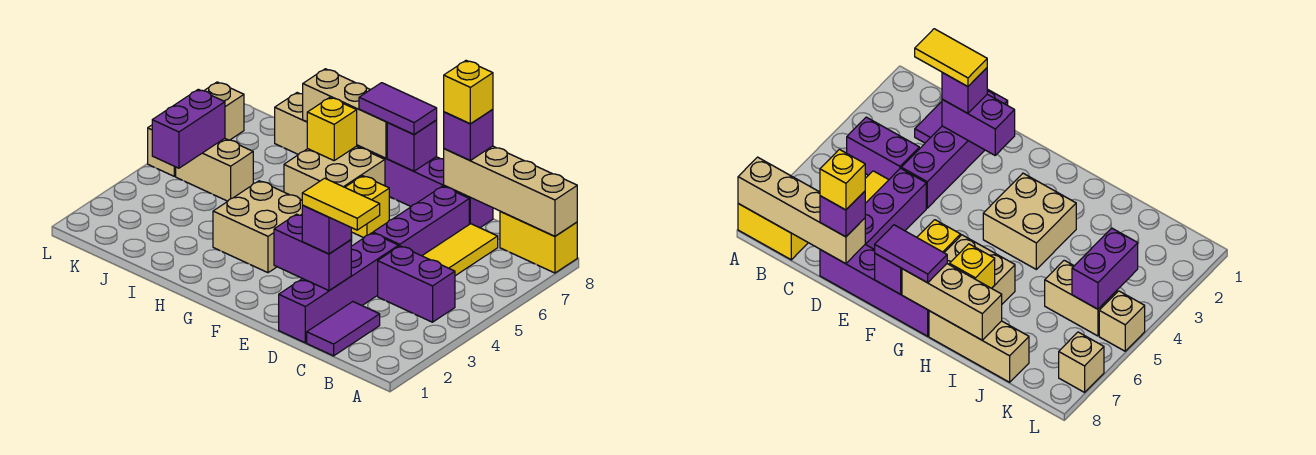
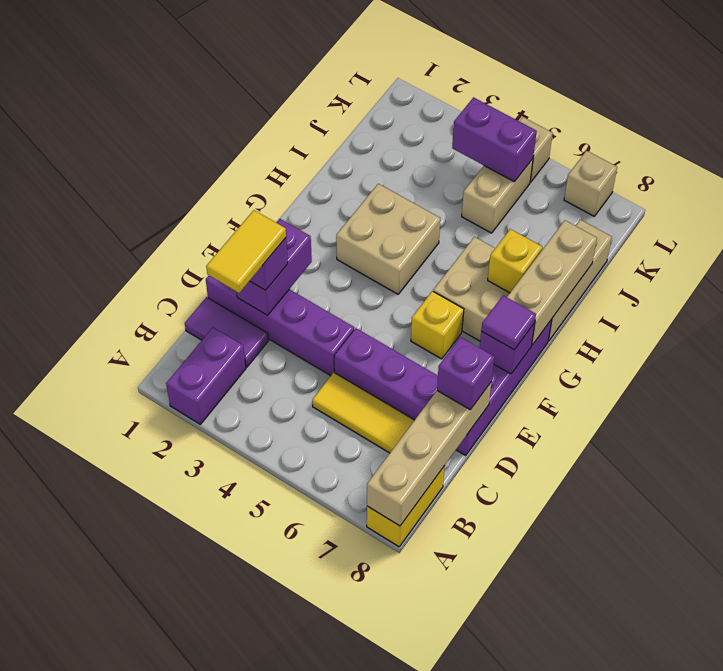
purple 1x2 brick [378,246,455,322] -> purple 1x2 brick moved to [166,327,246,424]
yellow 1x1 brick [444,61,493,124] -> none
purple 1x2 tile [359,83,437,134] -> purple 1x1 tile [481,296,536,350]

